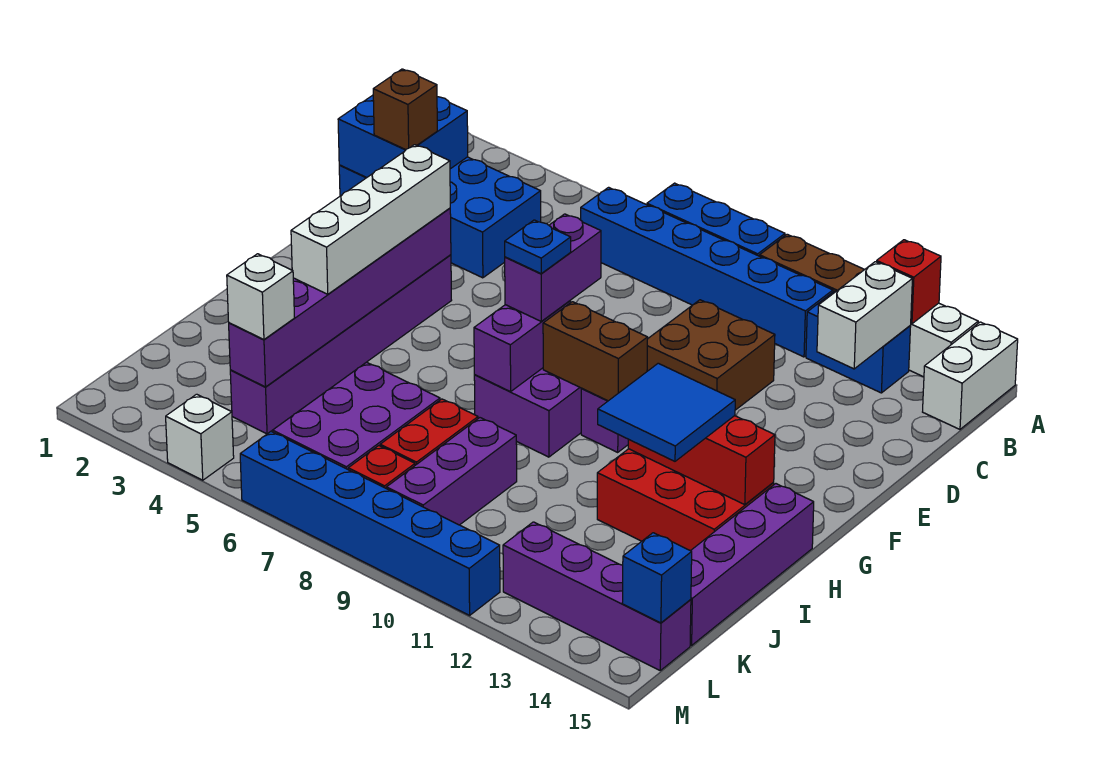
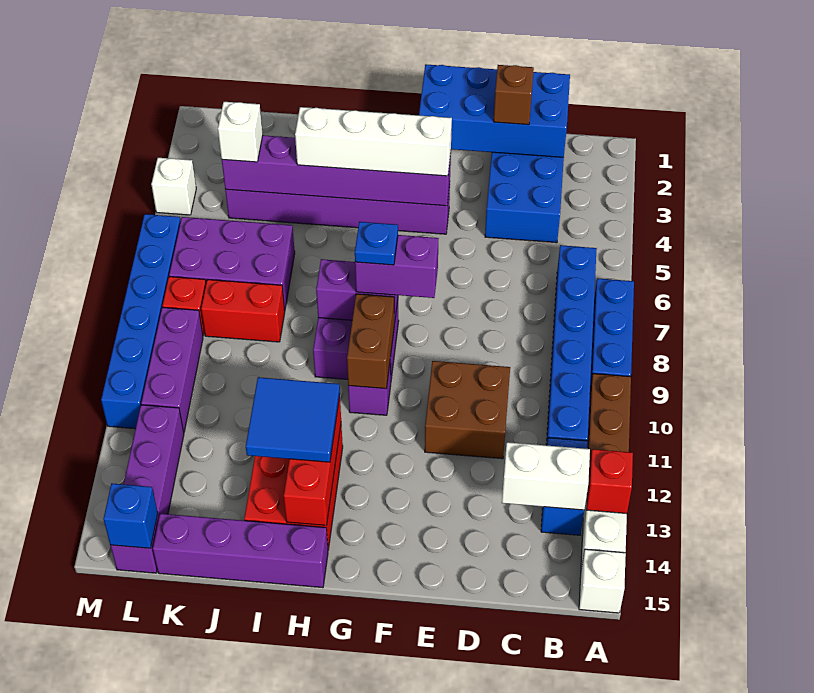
white 1x2 brick [923,322,1018,429] -> white 1x1 brick [579,549,626,613]
blue 2x2 brick [338,95,468,178] -> blue 2x4 brick [419,64,570,157]
purple 1x3 brick [387,418,517,525] -> purple 1x3 brick turned to [141,307,203,432]

